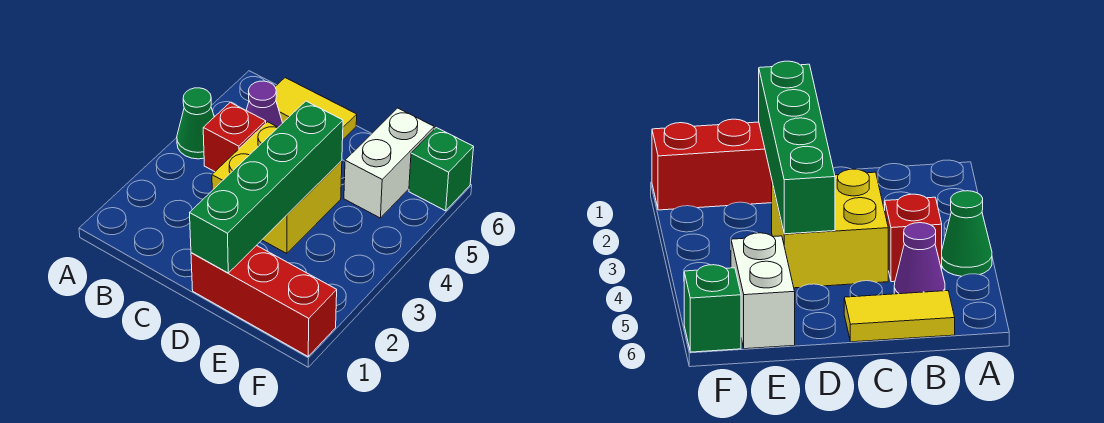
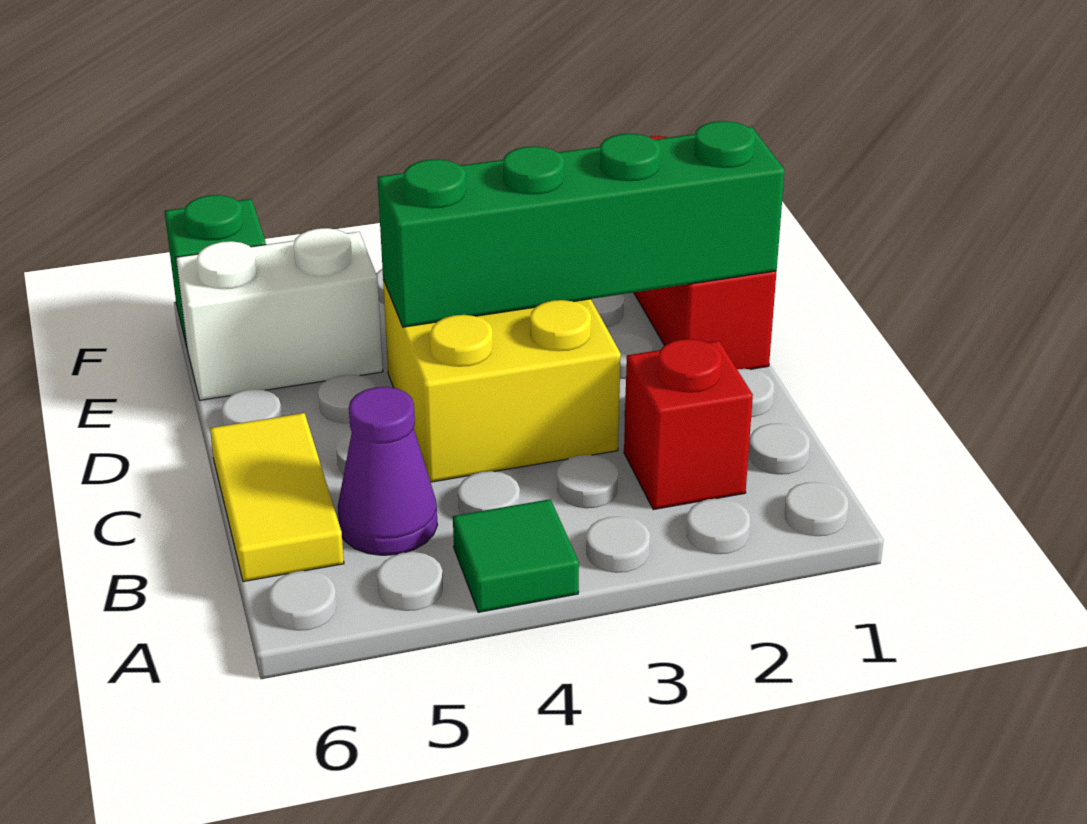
green 1x1 cone [177,88,214,159] -> green 1x1 tile [453,499,579,612]
red 1x1 brick [203,102,266,172] -> red 1x1 brick moved to [624,339,753,510]

